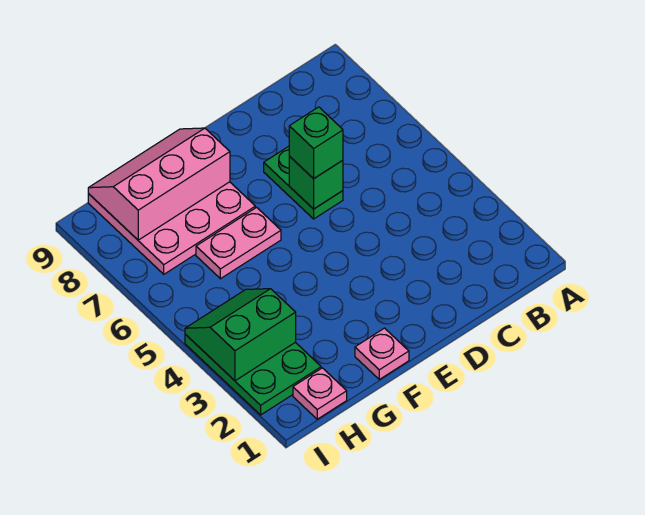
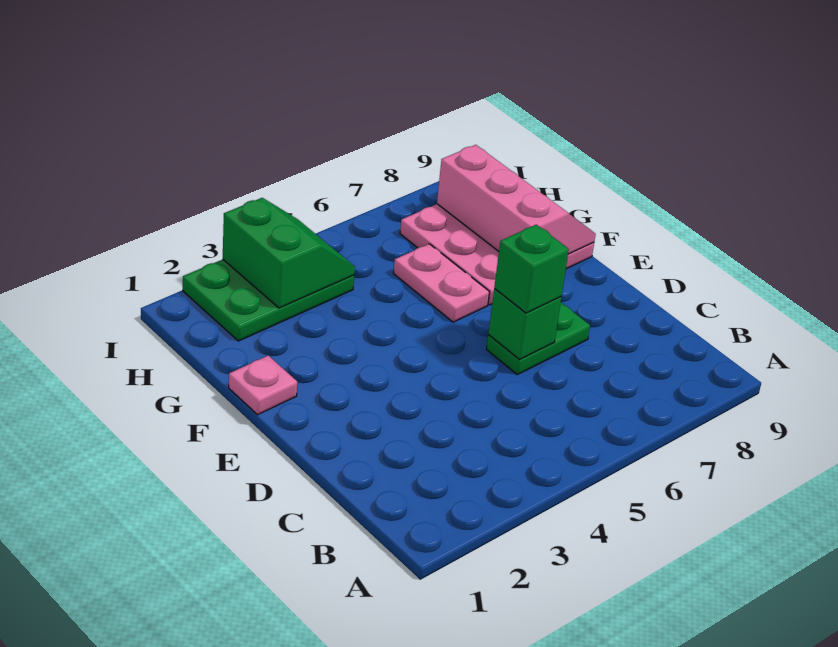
pink 1x1 plate [293,368,347,419] -> none

